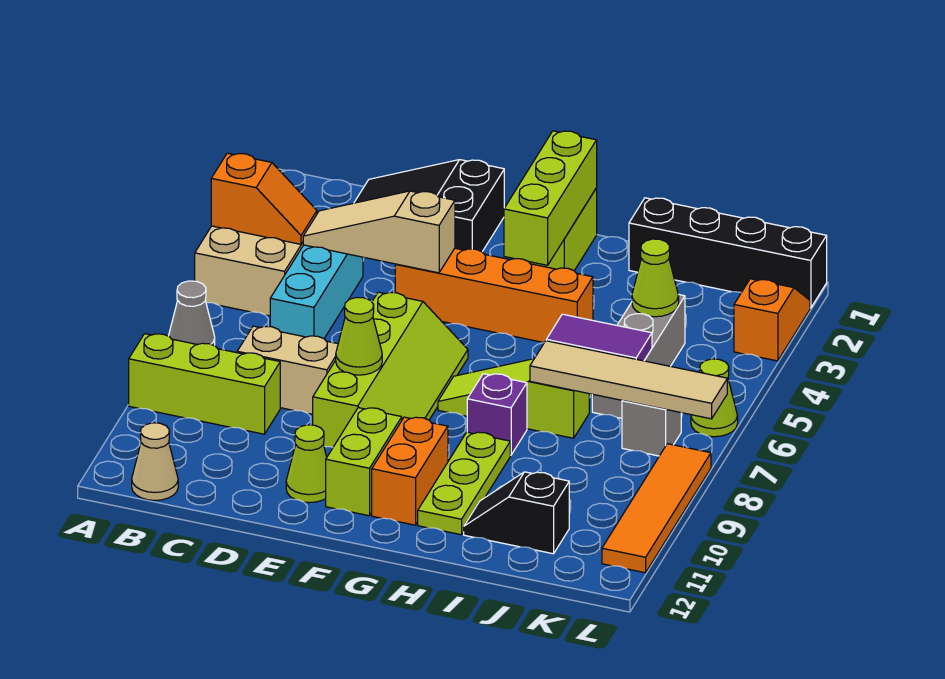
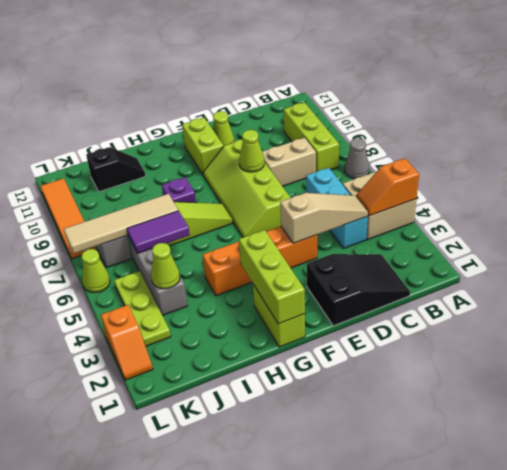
lime 1x3 brick [129,334,280,434] -> lime 1x3 brick turned to [284,102,339,172]
tan 1x1 cone [132,423,178,501] -> none
orange 1x2 brick [372,417,448,525] -> none
lime 1x3 plate [418,432,510,535] -> lime 1x3 plate moved to [114,271,171,346]
black 1x4 brick [629,198,827,308] -> none

